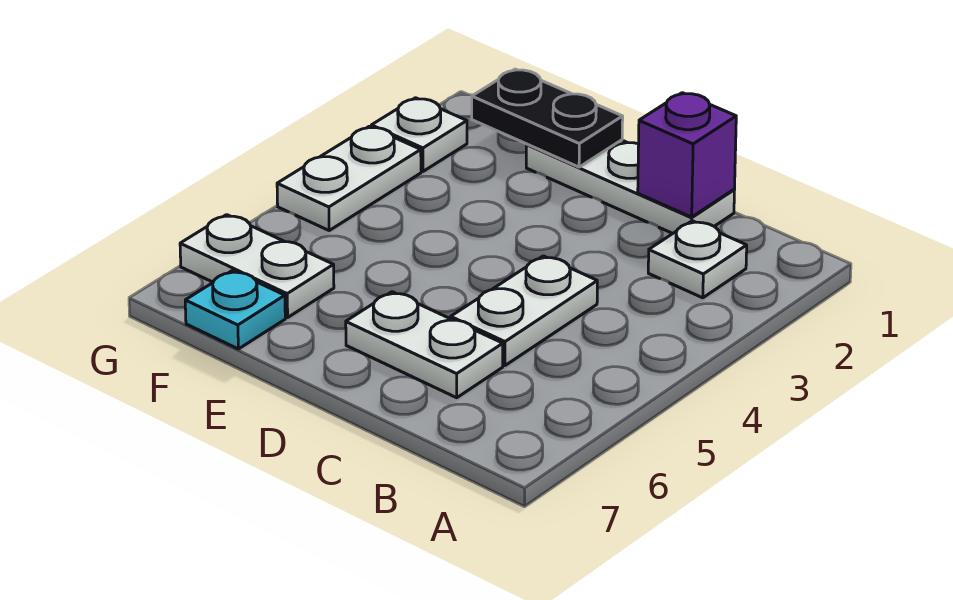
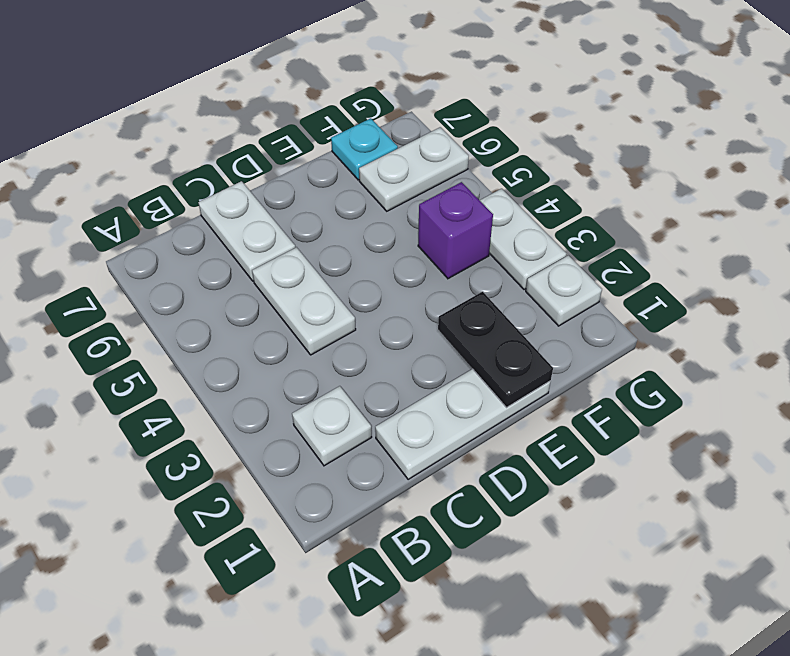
purple 1x1 brick [638,93,736,217] -> purple 1x1 brick moved to [418,182,493,279]
white 1x2 plate [346,292,503,398] -> white 1x2 plate turned to [198,181,295,281]
black 1x2 plate [472,69,623,167] -> black 1x2 plate turned to [438,292,553,407]

